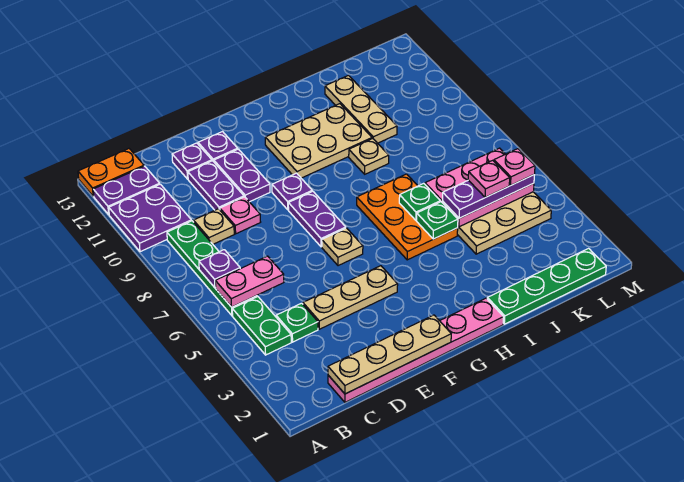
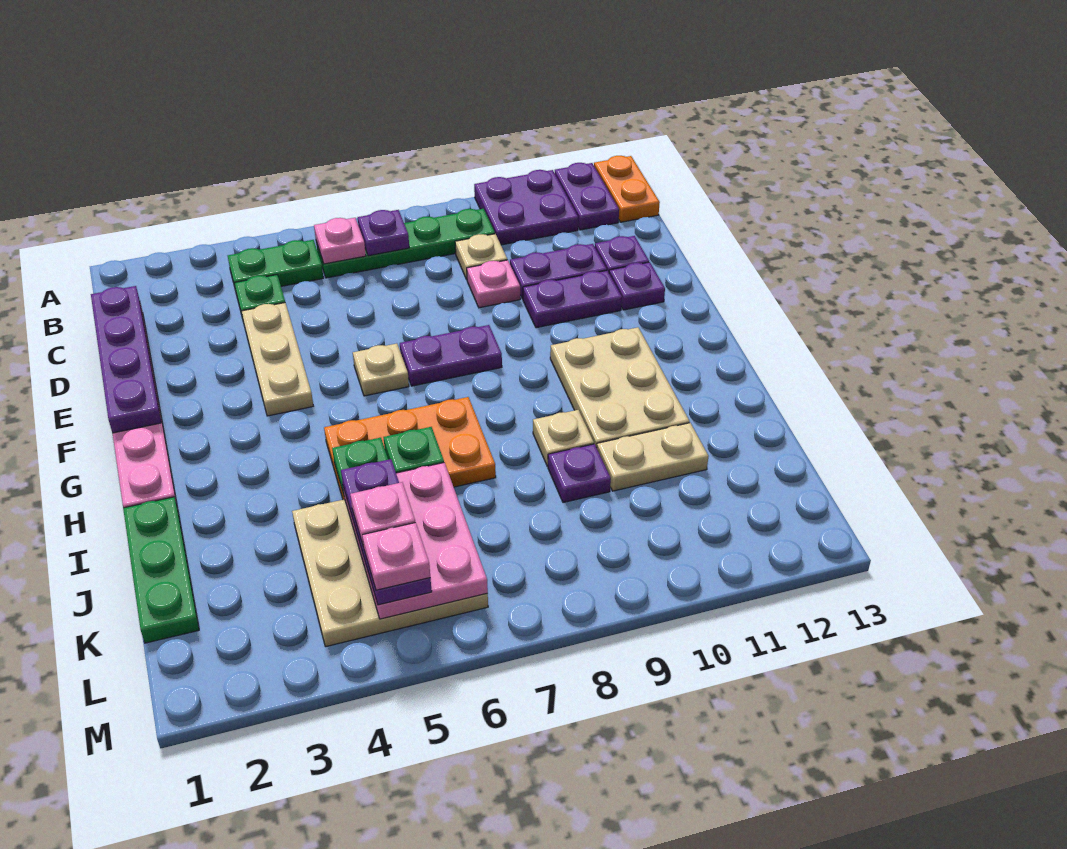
pink 1x2 plate [215,256,284,307] -> pink 1x1 plate [314,218,366,264]
tan 1x4 plate [328,315,451,394] -> purple 1x4 plate [91,286,161,433]
purple 1x1 plate [272,173,312,210] -> purple 1x1 plate moved to [548,444,611,502]
green 1x4 plate [487,248,606,324] -> green 1x3 plate [123,497,199,643]
tan 1x3 plate [325,75,397,143] -> tan 1x2 plate [597,423,708,491]

